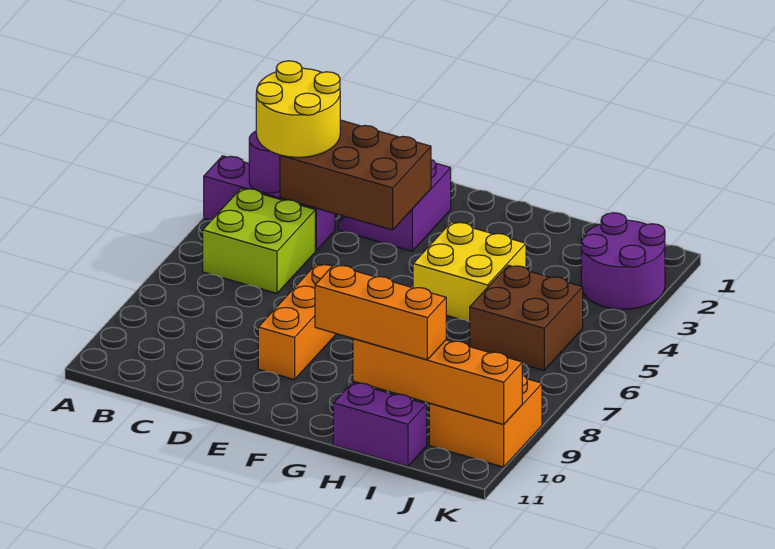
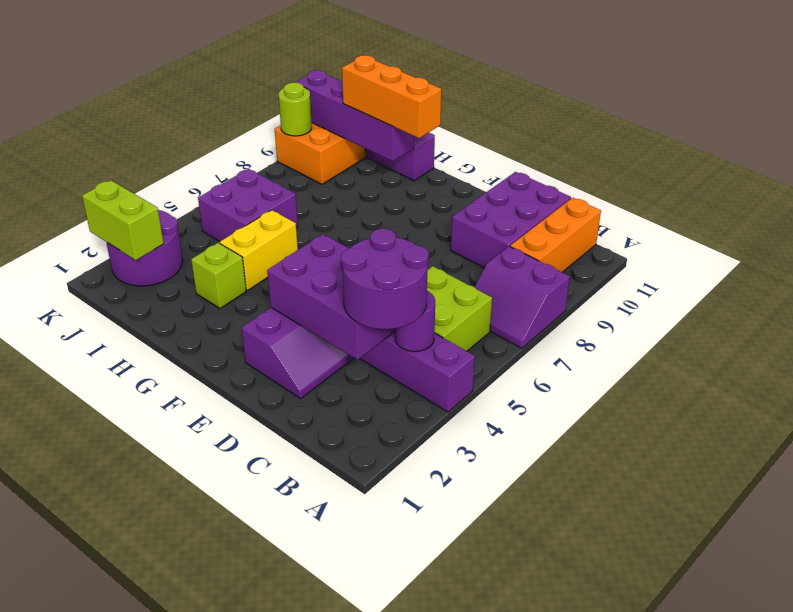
none -> purple 2x2 slope [474,246,570,348]
yellow 2x2 round brick [256,61,340,157] -> purple 2x2 round brick [341,229,429,329]
brown 2x3 brick [280,120,431,230] -> purple 2x3 brick [267,234,395,360]
none -> purple 2x3 brick [451,172,571,268]
orange 1x3 brick [258,264,336,380] -> orange 1x3 brick moved to [510,198,601,272]
yellow 2x2 brick [413,222,526,322] -> yellow 1x2 brick [219,210,298,290]
none -> lime 1x1 brick [191,243,246,309]
orange 1x4 brick [353,339,522,424] -> purple 1x4 brick [295,70,414,161]
brown 2x2 brick [470,265,583,370] -> purple 2x2 brick [198,169,298,241]
none -> lime 1x2 brick [82,180,164,260]
none -> lime 1x1 round brick [279,83,312,136]

